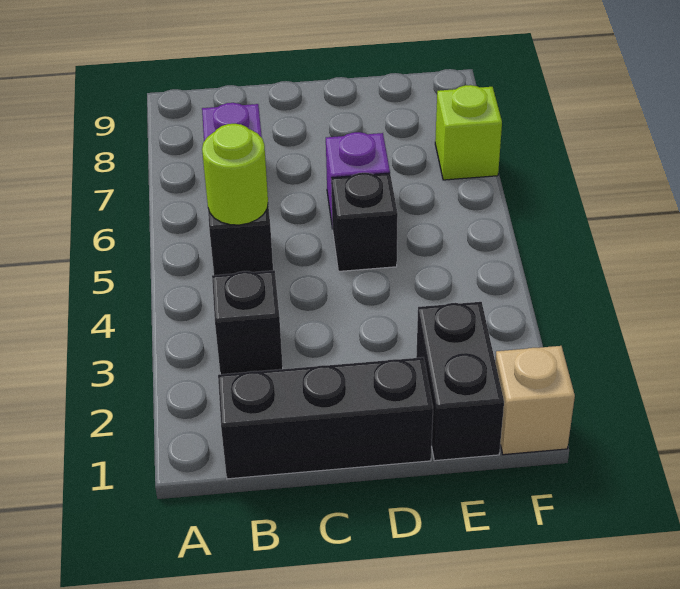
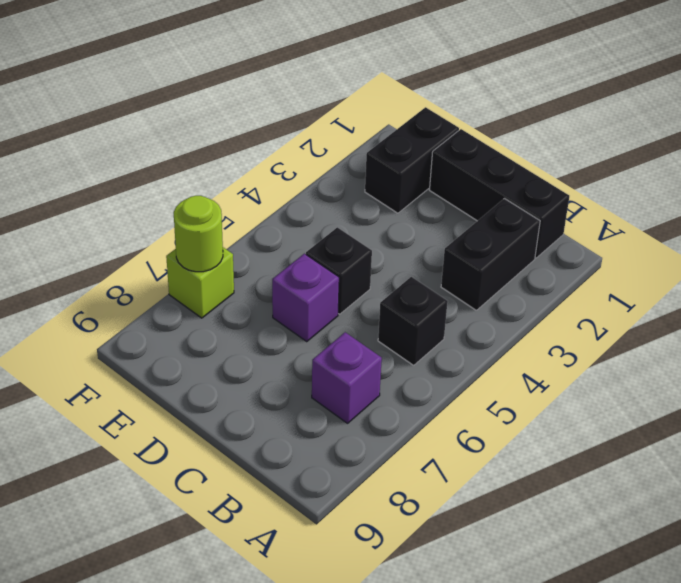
black 1x1 brick [212,270,283,374] -> black 1x2 brick [441,199,540,310]
lime 1x1 round brick [202,124,268,225] -> lime 1x1 round brick moved to [174,196,223,272]
tan 1x1 brick [495,346,575,455] -> none

